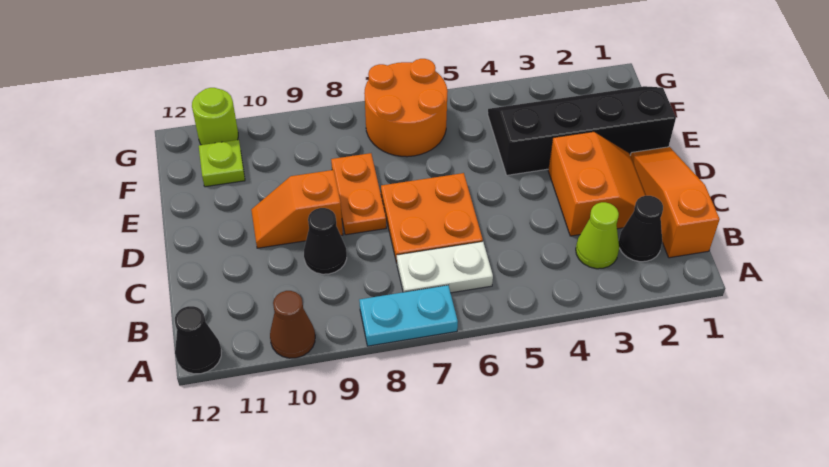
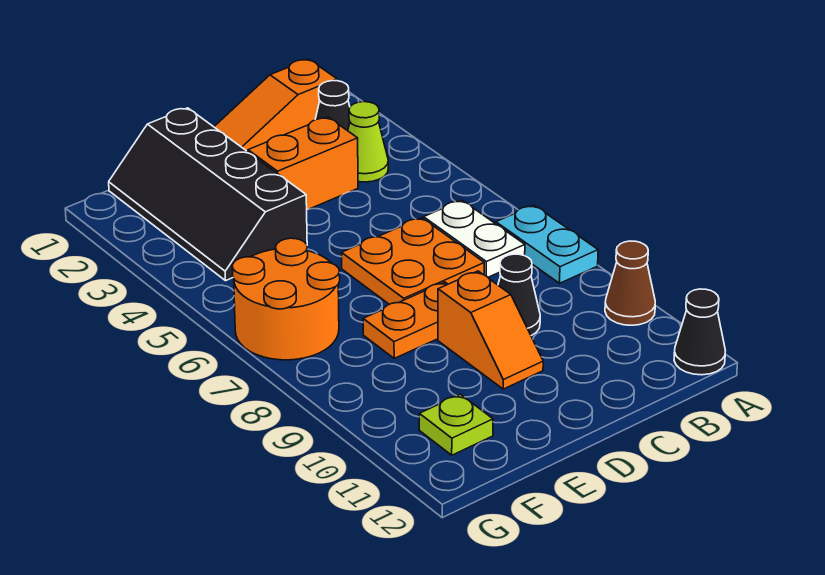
lime 1x1 round brick [192,88,238,145] -> none

